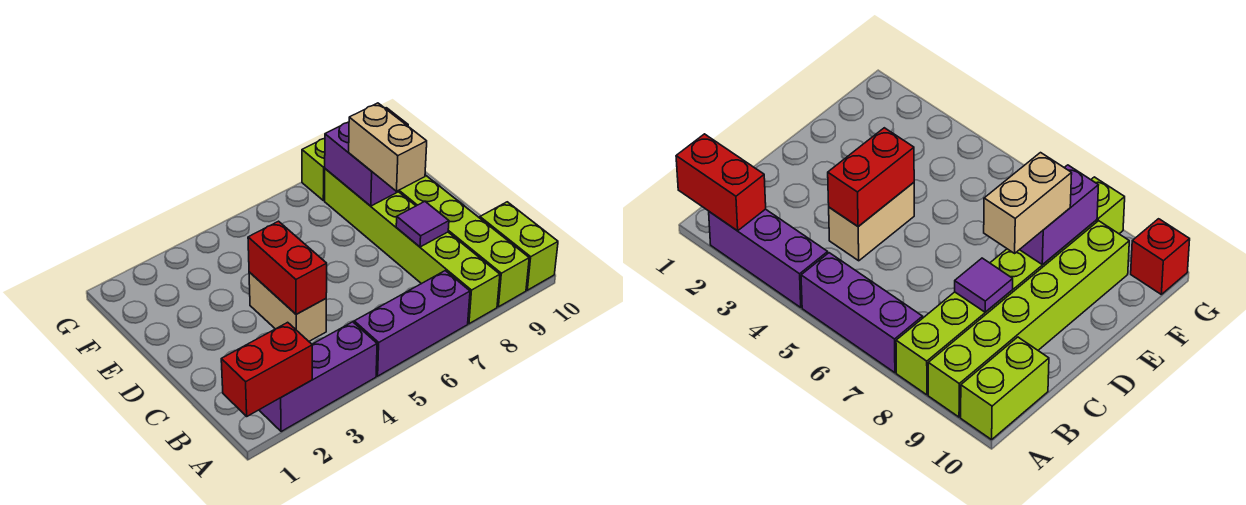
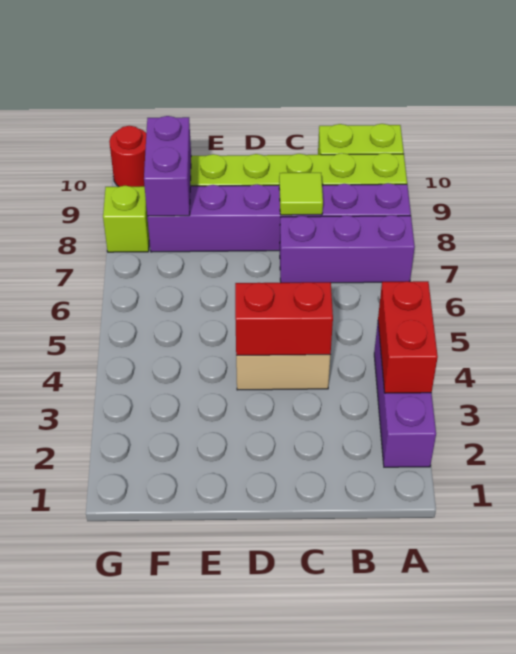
red 1x2 brick [221,322,312,417] -> red 1x2 brick moved to [378,281,438,393]
purple 1x3 brick [354,271,470,376] -> purple 1x3 brick turned to [280,215,415,283]
lime 1x6 brick [325,169,500,324] -> purple 1x6 brick [147,183,411,252]
purple 1x1 tile [396,201,449,247] -> lime 1x1 tile [279,173,323,215]
tan 1x2 brick [349,103,427,191] -> none
purple 1x2 brick [325,122,399,206] -> purple 1x2 brick turned to [144,116,191,216]
red 1x1 brick [1131,219,1190,294] -> red 1x1 round brick [109,126,146,187]

